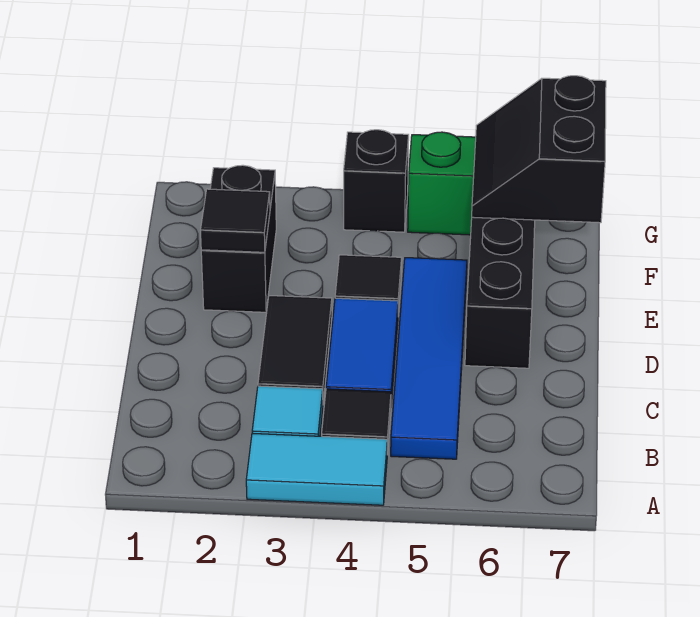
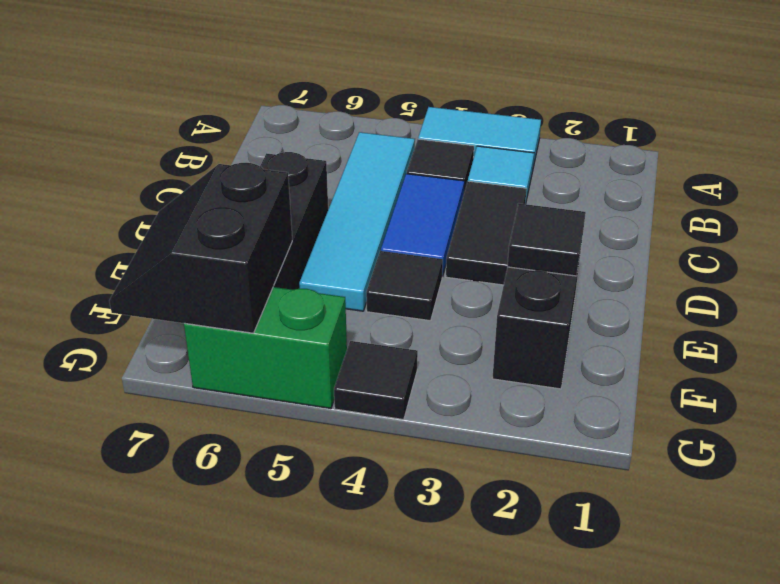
blue 1x4 tile [391,258,467,459] -> cyan 1x4 tile [299,132,415,311]
black 2x2 slope [472,76,606,223] -> black 2x2 slope turned to [109,163,292,333]
black 1x1 brick [344,130,409,232] -> black 1x1 tile [334,341,418,420]

